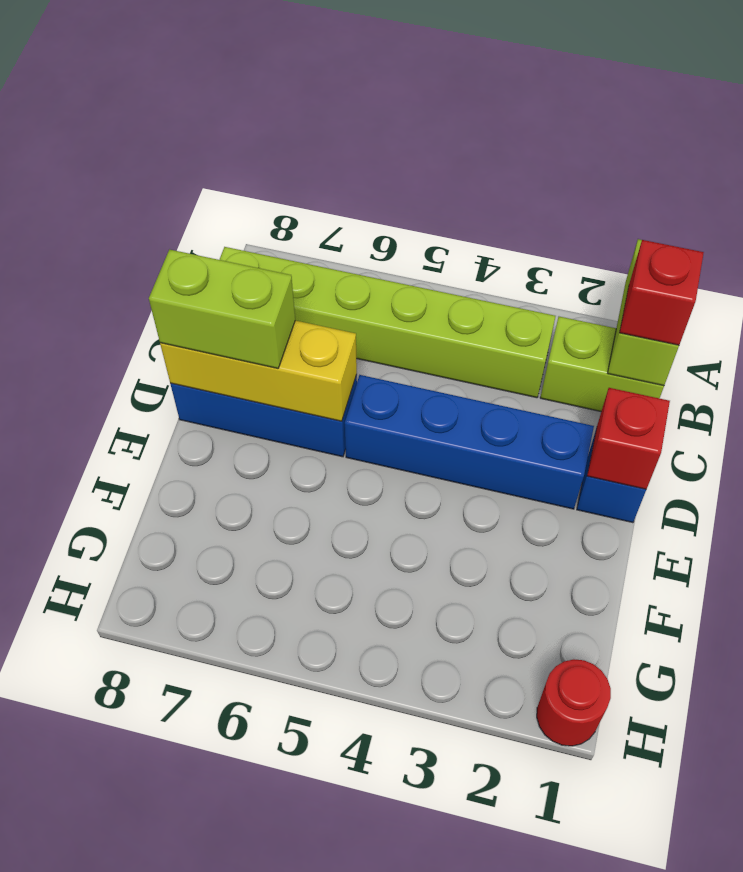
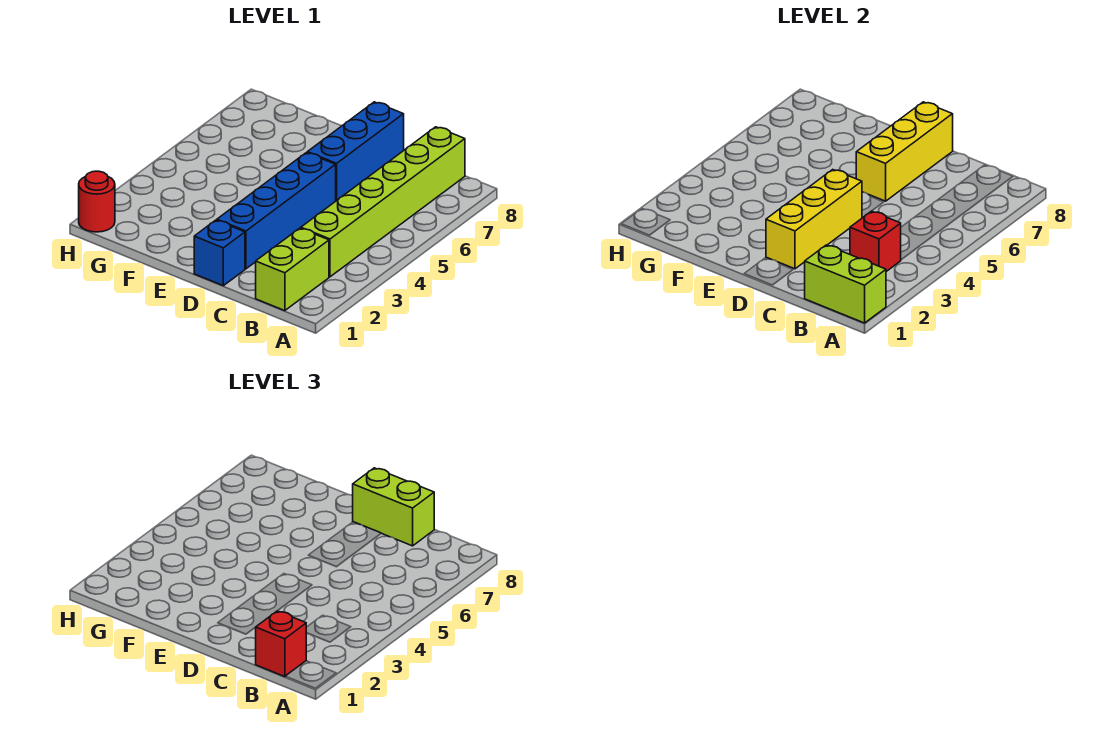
red 1x1 brick [587,388,670,489] -> red 1x1 brick moved to [850,211,901,271]
none -> yellow 1x3 brick [766,170,862,269]
lime 1x2 brick [149,249,295,368] -> lime 1x2 brick turned to [353,468,434,546]

